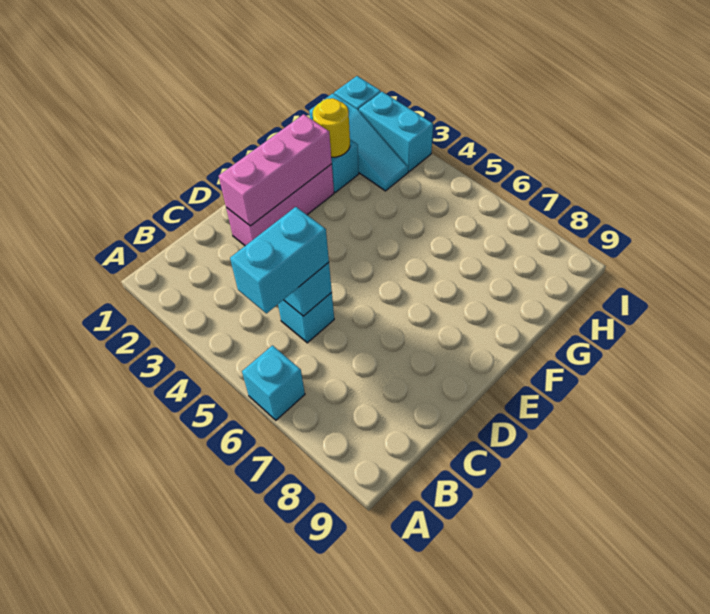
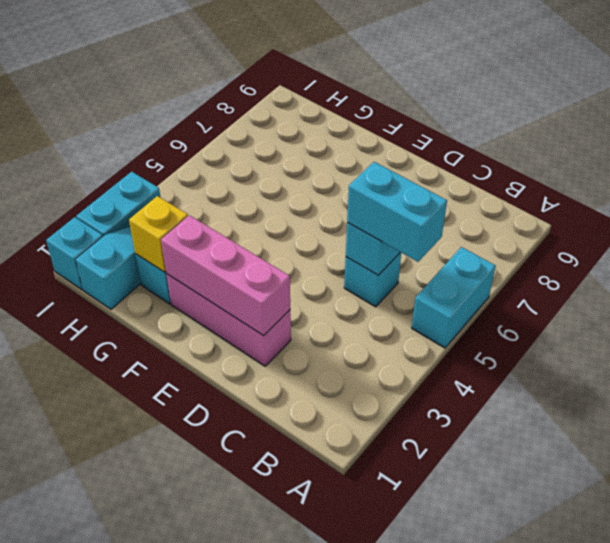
cyan 1x1 brick [242,346,305,420] -> cyan 1x2 brick [412,247,496,348]
yellow 1x1 round brick [313,98,350,157] -> yellow 1x1 brick [129,196,188,272]

